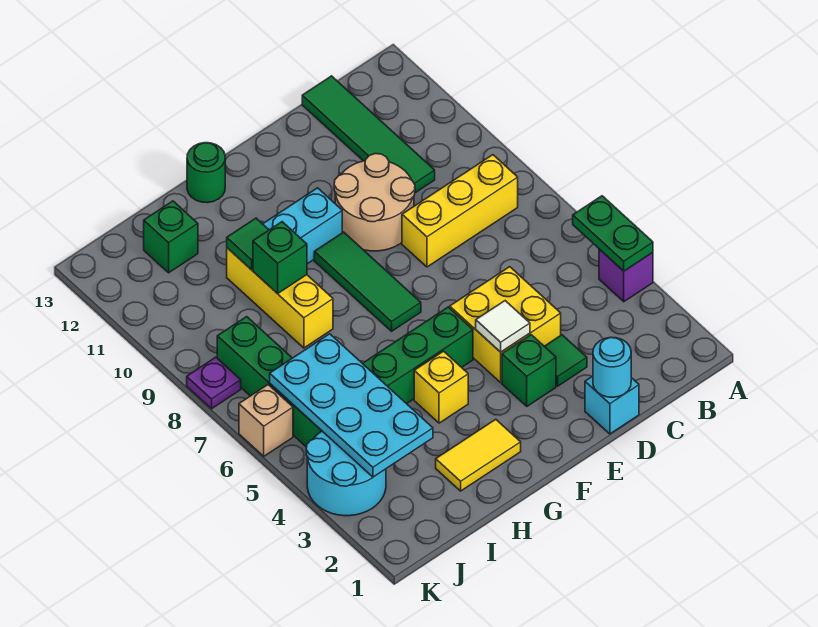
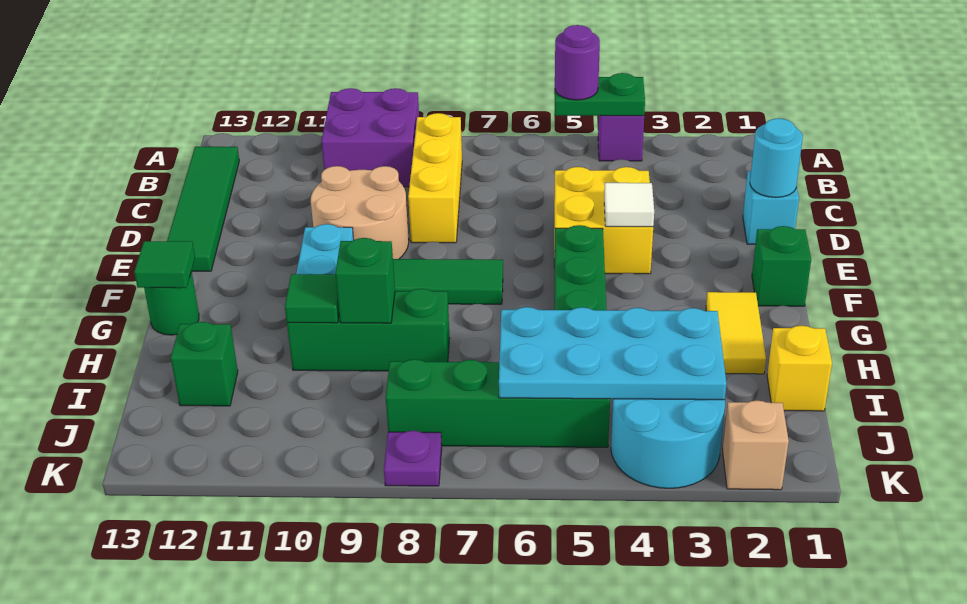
none -> purple 1x1 round brick [555,25,600,100]
none -> purple 2x2 brick [322,88,419,187]
green 1x4 tile [302,76,435,193] -> green 1x4 tile turned to [167,147,239,271]
green 1x1 tile [544,335,587,386] -> green 1x1 tile moved to [134,241,195,288]
green 1x1 brick [502,335,556,406] -> green 1x1 brick moved to [752,226,811,306]
yellow 1x1 brick [414,351,468,423] -> yellow 1x1 brick moved to [767,326,832,411]
yellow 1x3 brick [227,248,333,348] -> green 1x3 brick [287,289,450,371]
tan 1x1 brick [239,385,293,456] -> tan 1x1 brick moved to [723,400,789,490]

